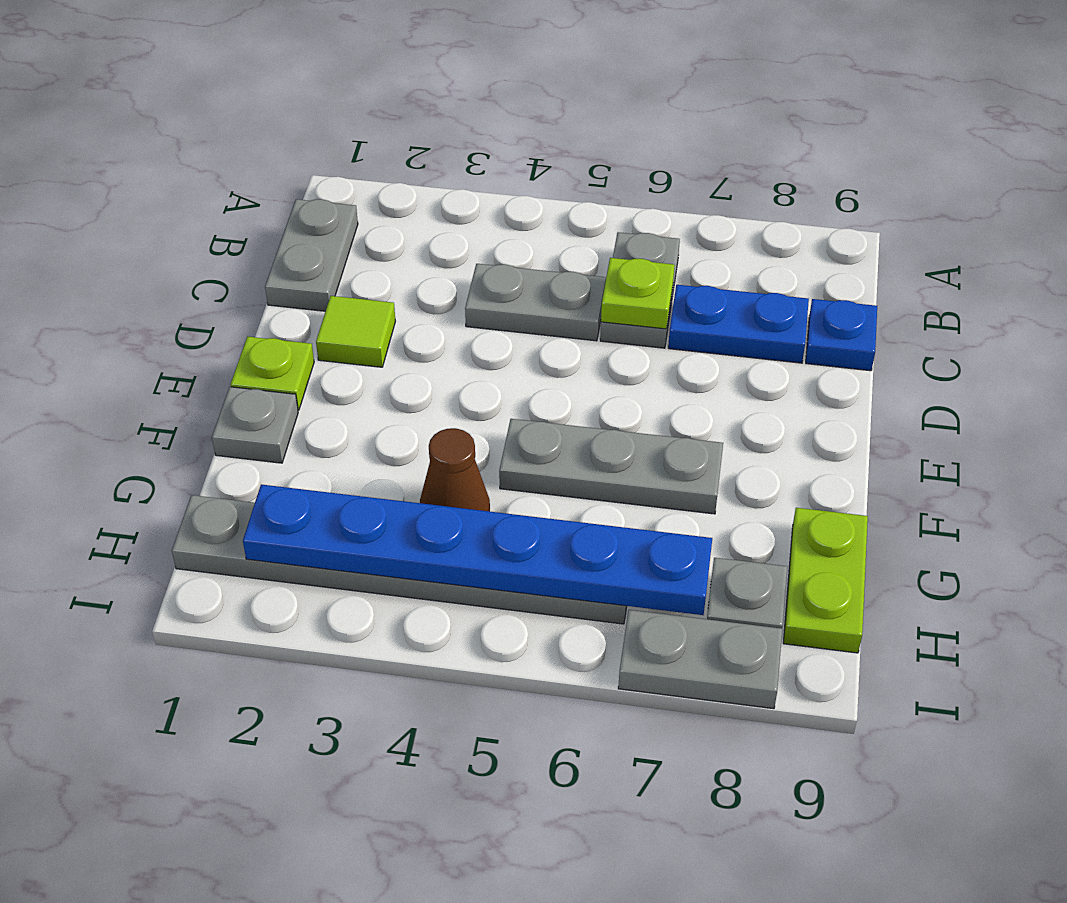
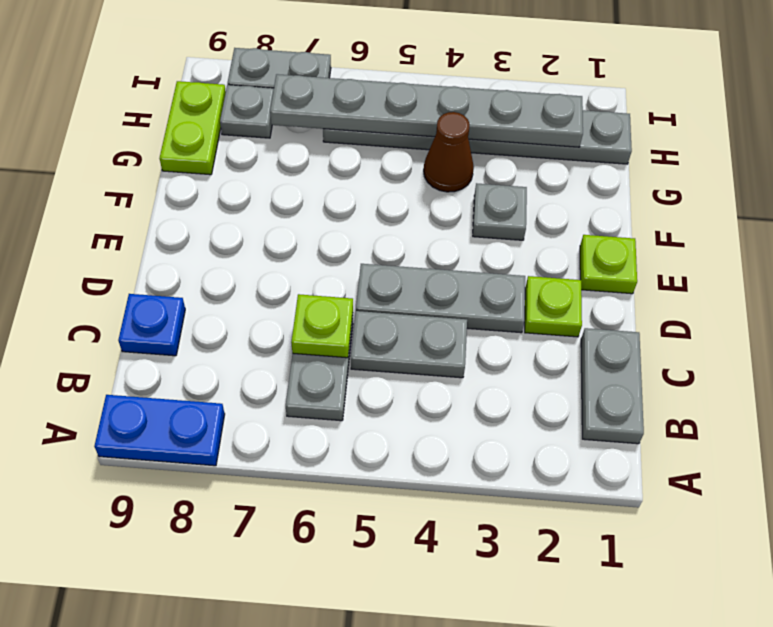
blue 1x2 plate [668,285,809,363] -> blue 1x2 plate moved to [94,395,225,466]
lime 1x1 tile [316,296,395,367] -> lime 1x1 plate [525,276,582,337]
grey 1x1 plate [212,387,298,463] -> grey 1x1 plate moved to [473,183,527,240]
grey 1x3 plate [499,419,723,514] -> grey 1x3 plate moved to [356,264,525,333]
blue 1x6 plate [243,485,712,615] -> grey 1x6 plate [270,74,583,147]

